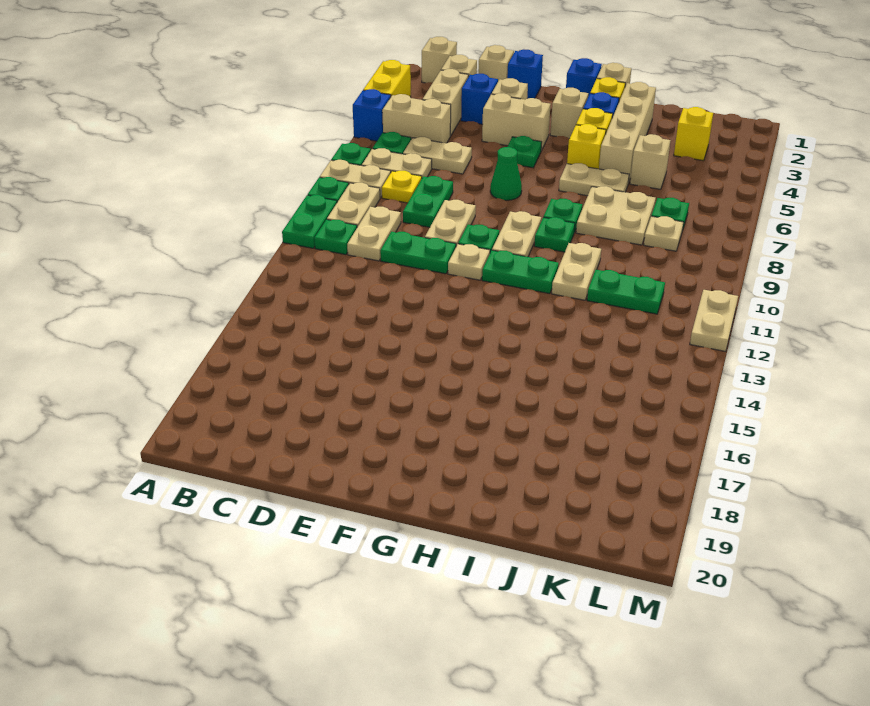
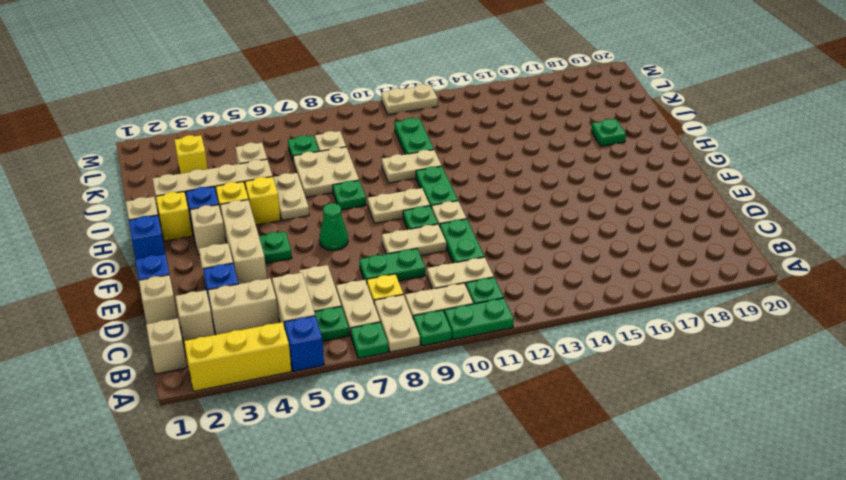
yellow 1x2 brick [364,60,411,97] -> yellow 1x3 brick [184,322,292,391]
tan 1x2 brick [482,93,551,151] -> tan 1x3 brick [220,200,267,284]
green 1x1 plate [534,217,575,252] -> green 1x1 plate moved to [591,119,626,146]

